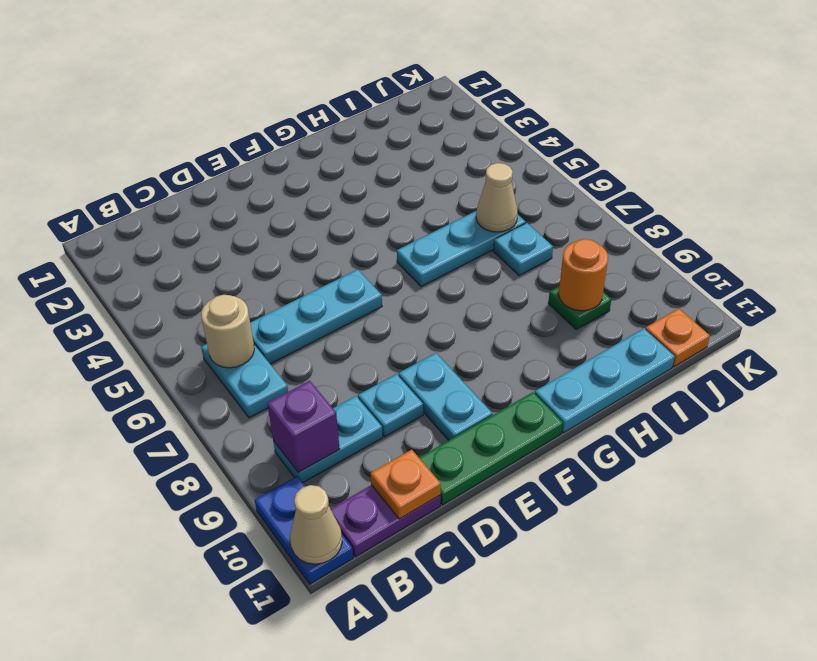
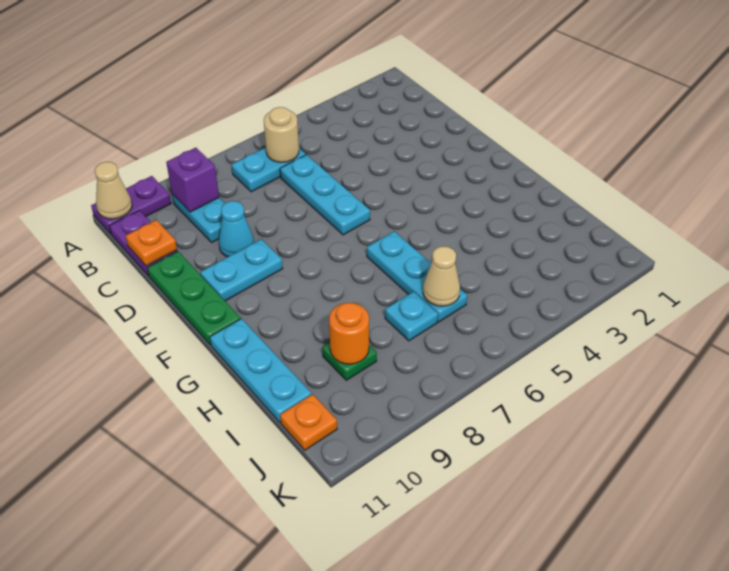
blue 1x2 plate [255,476,353,584] -> purple 1x2 plate [91,176,171,234]
cyan 1x1 plate [358,374,423,437] -> cyan 1x1 cone [219,201,254,257]

